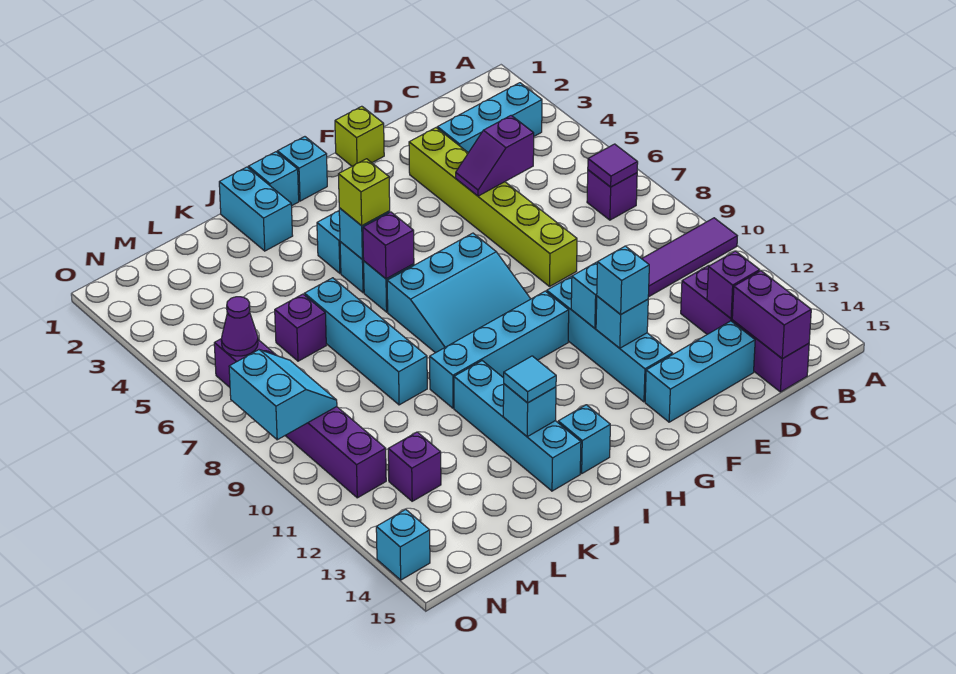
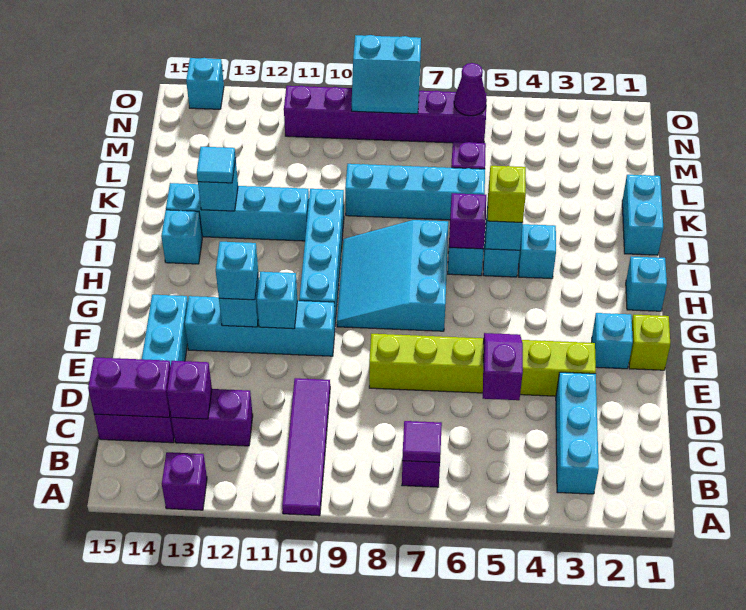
cyan 1x1 brick [248,152,299,206] -> cyan 1x1 brick moved to [592,313,633,369]
cyan 1x2 brick [219,167,293,251] -> cyan 1x2 brick turned to [622,175,663,255]
purple 1x1 brick [388,432,441,501] -> purple 1x1 brick moved to [162,452,207,510]

